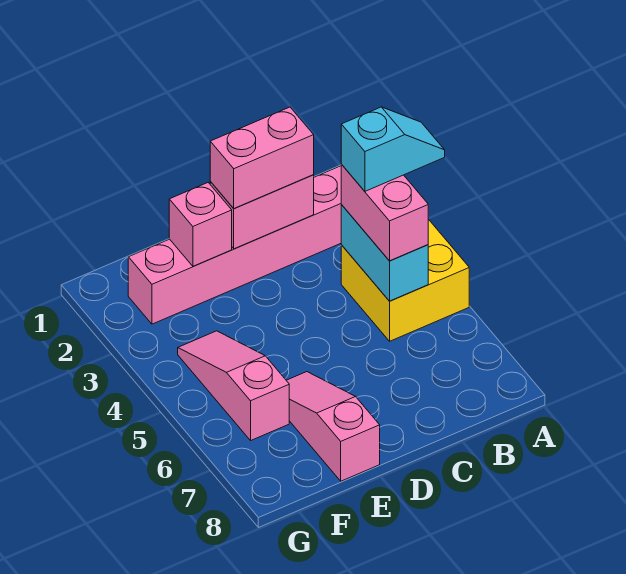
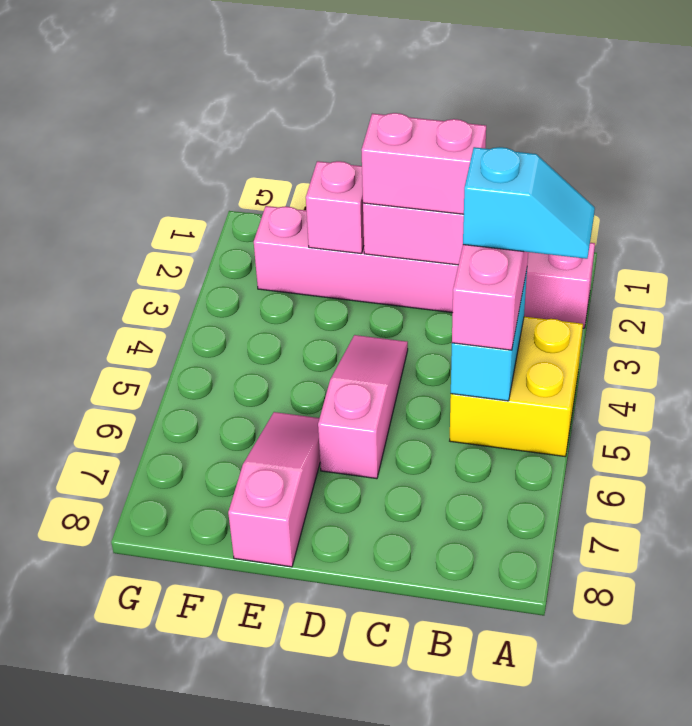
pink 1x3 slope [178,331,289,440] -> pink 1x3 slope moved to [318,335,408,479]

